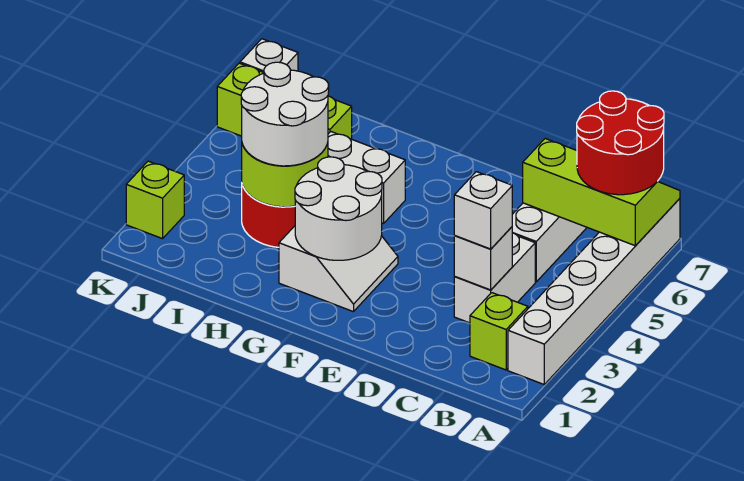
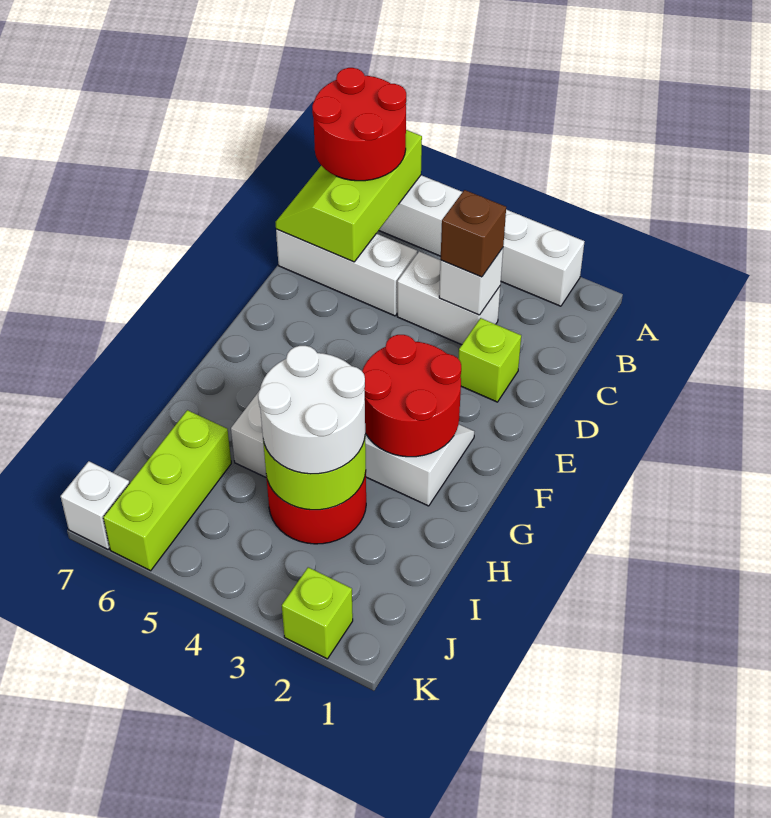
lime 1x1 brick [470,293,528,370] -> lime 1x1 brick moved to [458,318,521,402]
white 1x1 brick [454,172,512,249] -> brown 1x1 brick [441,190,506,277]
white 2x2 round brick [295,157,382,260] -> red 2x2 round brick [362,335,461,457]

